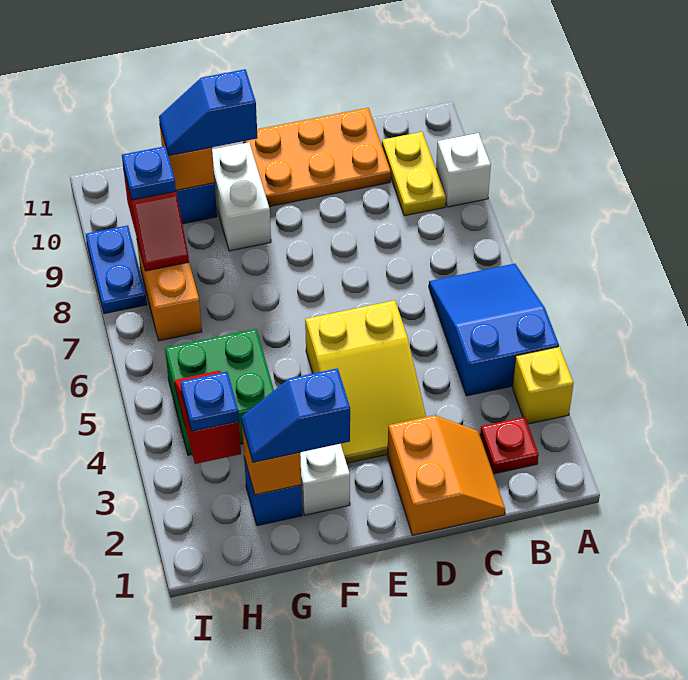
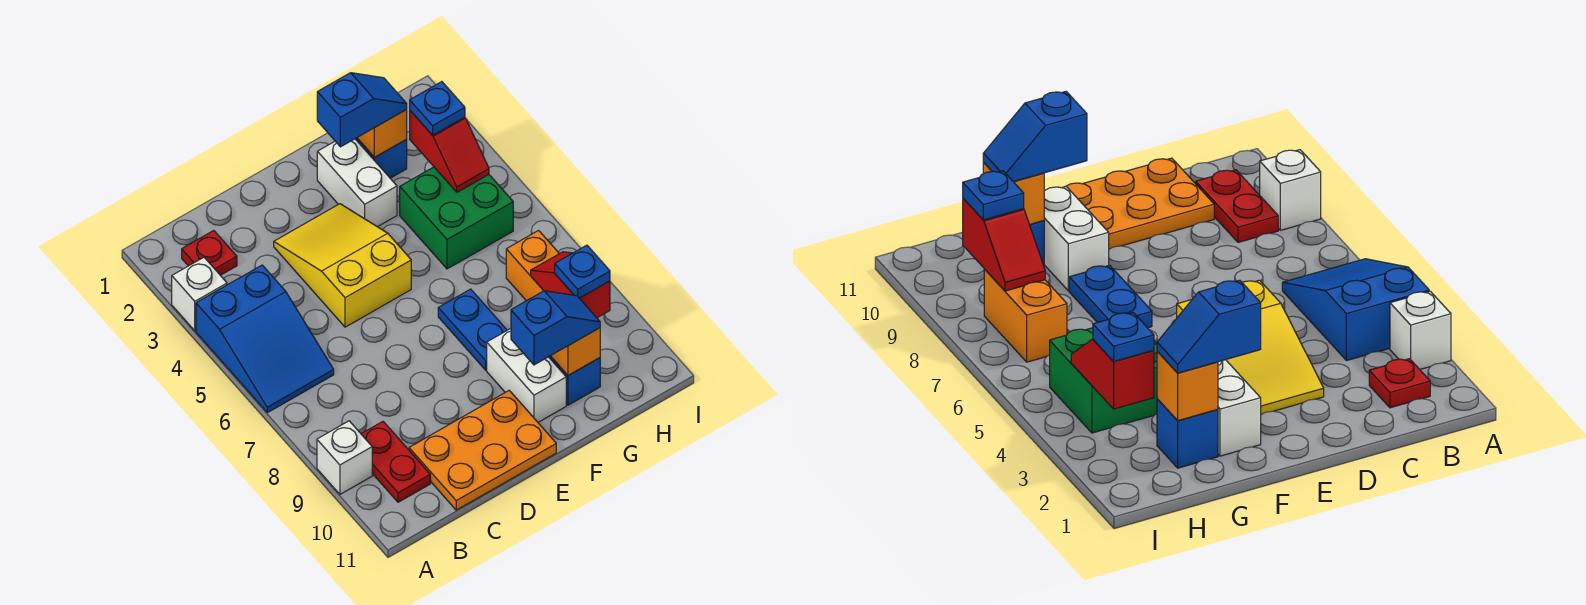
yellow 1x1 brick [512,347,574,424] -> white 1x1 brick [172,257,227,331]
yellow 1x2 plate [382,132,446,216] -> red 1x2 plate [361,422,430,502]
orange 2x2 slope [387,415,505,535] -> none
blue 1x2 plate [86,225,147,314] -> blue 1x2 plate moved to [438,289,507,370]

